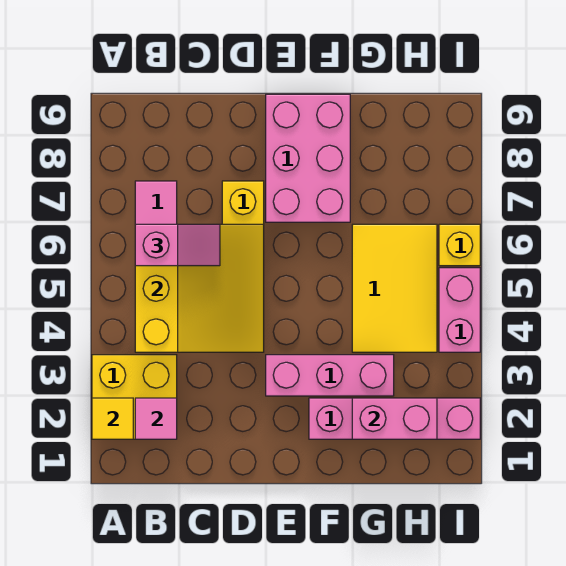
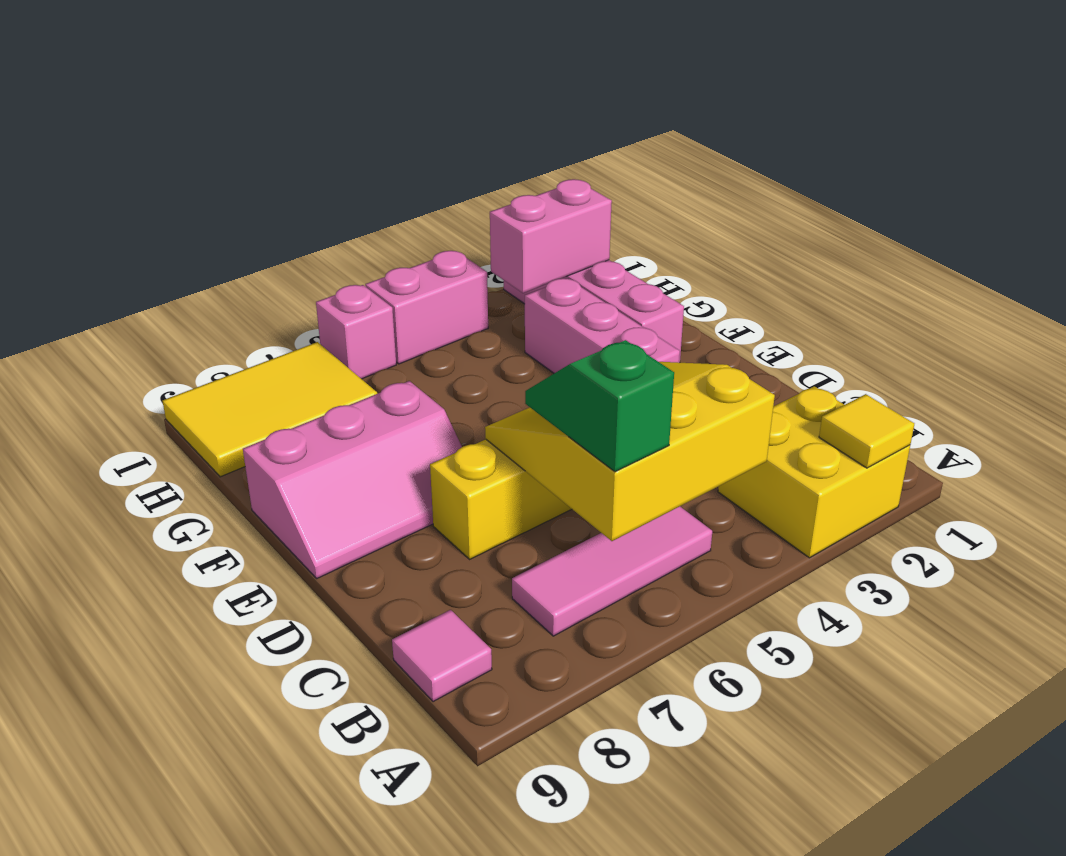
pink 1x1 tile [135,398,177,439] -> pink 1x1 tile moved to [392,610,492,702]
pink 1x2 slope [135,224,220,266] -> green 1x2 slope [525,340,674,472]
pink 2x3 brick [266,94,350,222] -> pink 2x3 slope [243,381,462,578]
pink 1x2 brick [352,398,437,439] -> pink 1x2 brick turned to [490,179,612,293]
yellow 2x3 tile [352,224,437,352] -> yellow 2x3 tile moved to [163,342,377,477]
yellow 1x1 brick [439,224,480,266] -> pink 1x1 brick [316,285,396,379]

